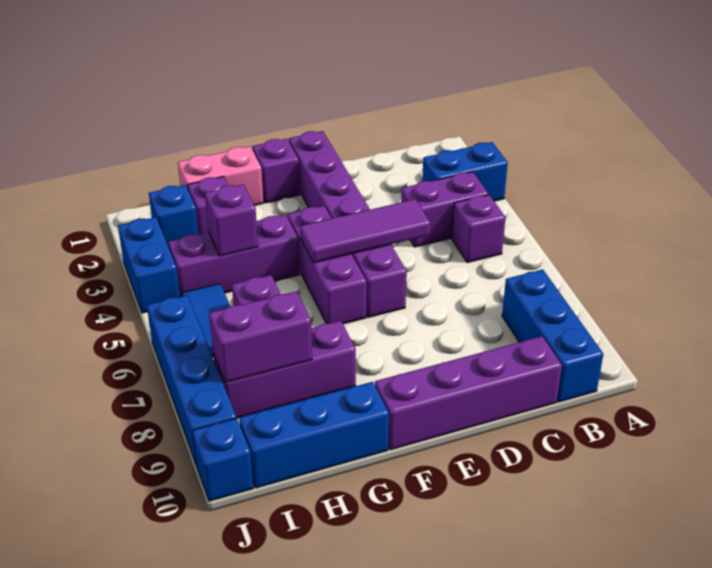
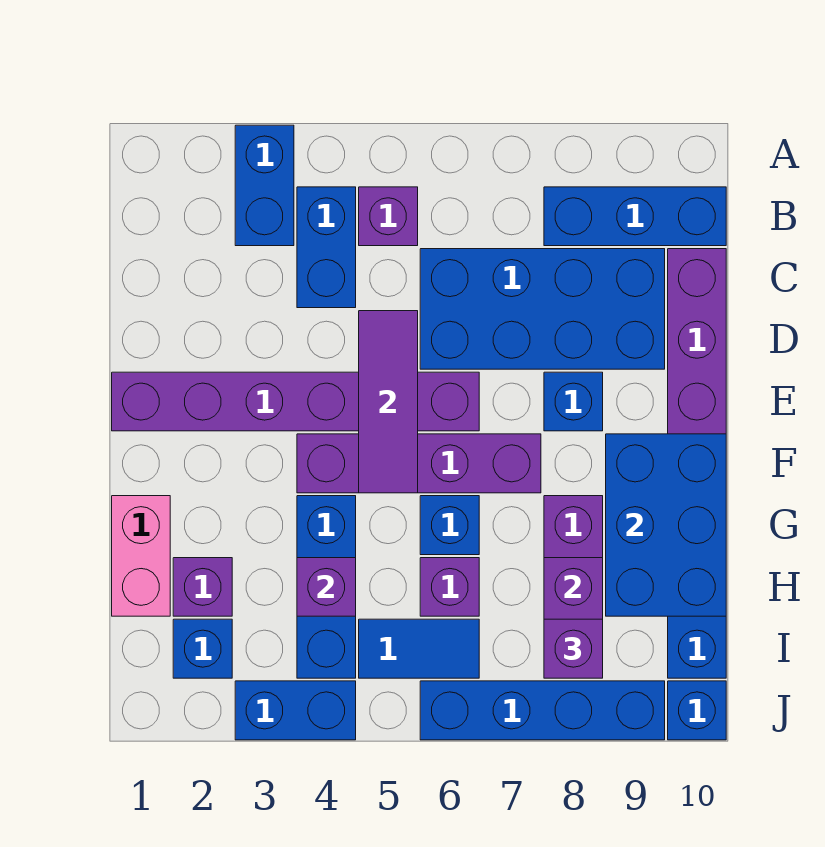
purple 1x2 brick [401,172,488,247] -> blue 1x2 brick [297,187,356,308]
none -> blue 2x4 brick [420,249,665,369]
none -> blue 1x1 brick [544,372,603,431]
purple 1x1 brick [252,139,300,203] -> purple 1x1 brick moved to [544,619,603,678]
purple 1x3 brick [288,206,366,324] -> purple 1x4 brick [297,434,541,493]
none -> blue 2x3 brick [606,434,726,616]
purple 1x3 brick [168,215,300,297] -> blue 1x3 brick [297,496,356,678]
none -> blue 1x1 brick [420,496,479,555]

